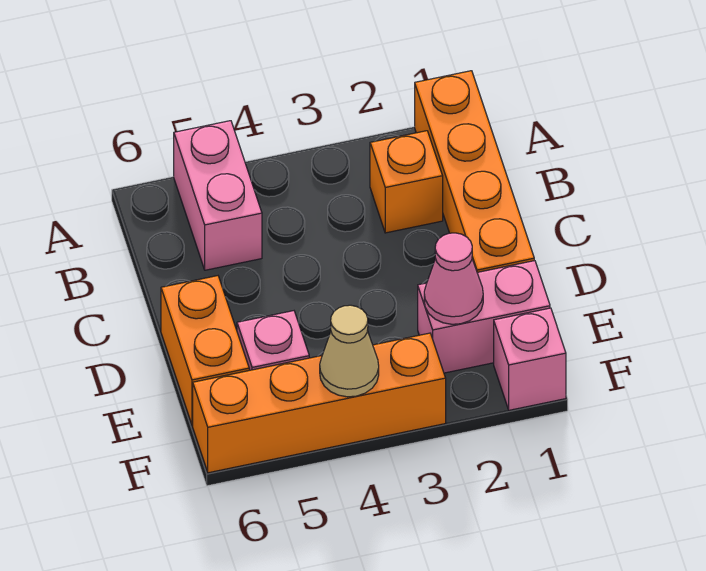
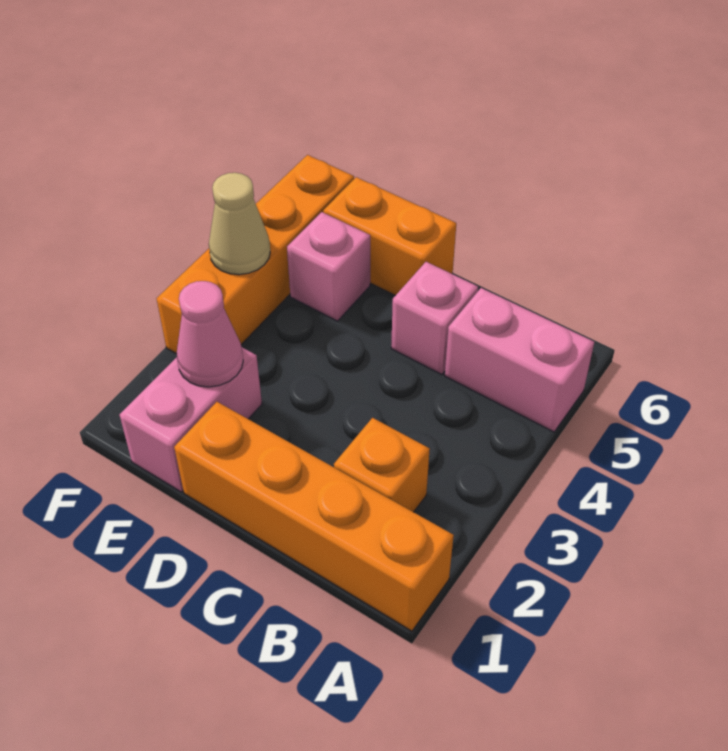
pink 1x1 brick [494,308,566,410] -> pink 1x1 brick moved to [391,262,478,375]

